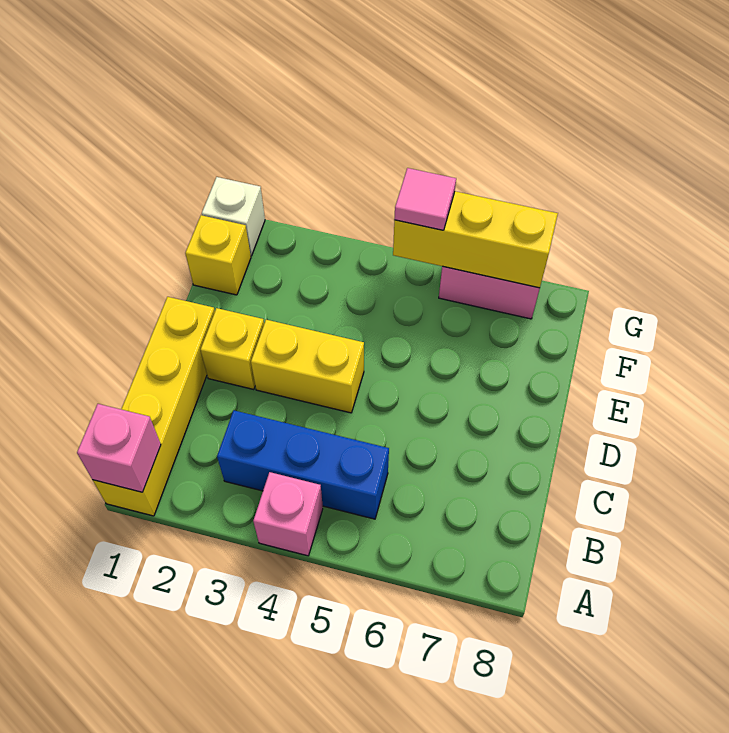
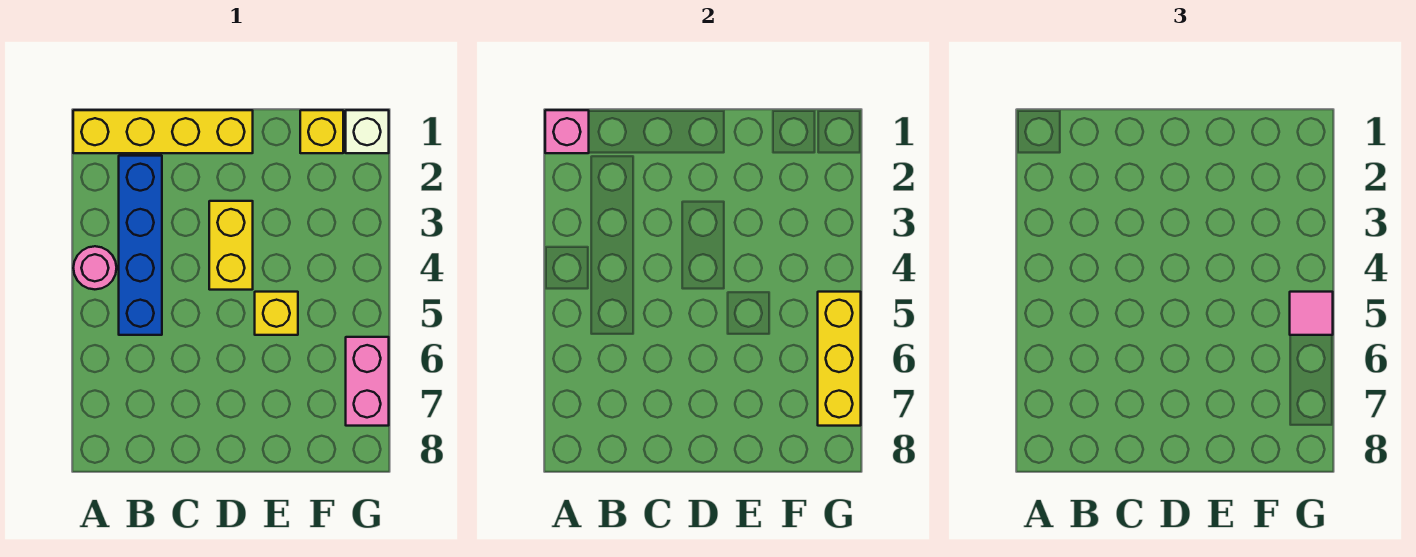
pink 1x1 brick [253,472,323,556] -> pink 1x1 round brick [73,246,117,289]
blue 1x3 brick [217,410,389,519] -> blue 1x4 brick [119,156,162,335]
yellow 1x1 brick [200,308,264,390] -> yellow 1x1 brick moved to [255,292,298,335]

